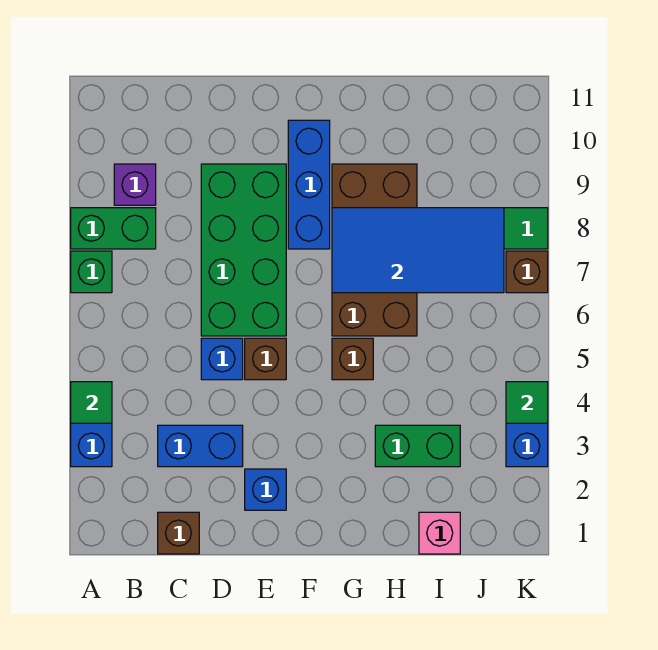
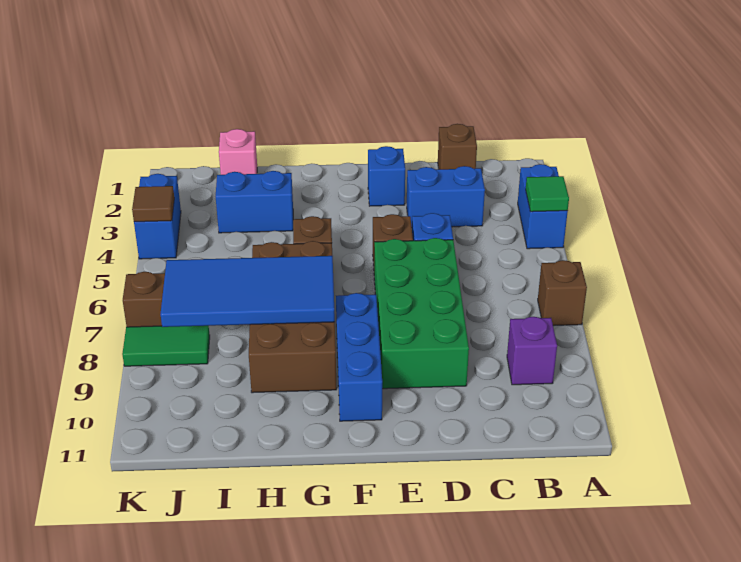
green 1x1 brick [71,251,112,293] -> brown 1x1 brick [538,260,587,326]
green 1x2 brick [71,208,156,249] -> none
green 1x2 brick [375,425,460,467] -> blue 1x2 brick [216,171,293,233]
green 1x1 tile [506,382,548,423] -> brown 1x1 tile [132,186,174,222]

